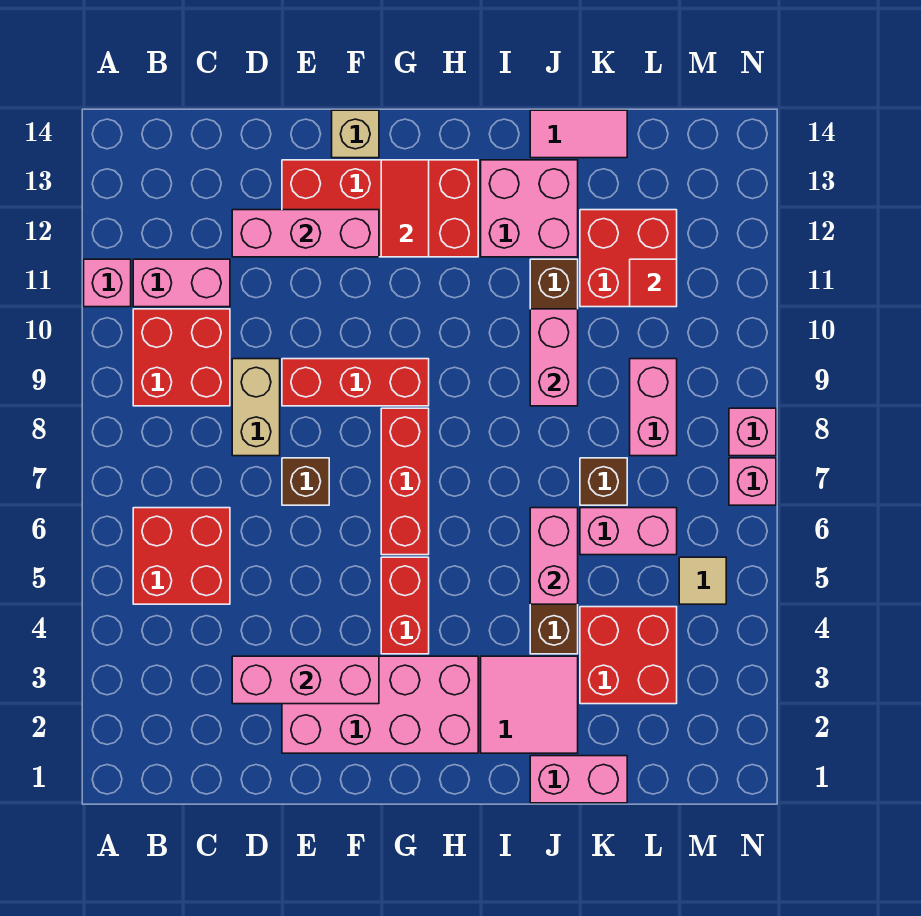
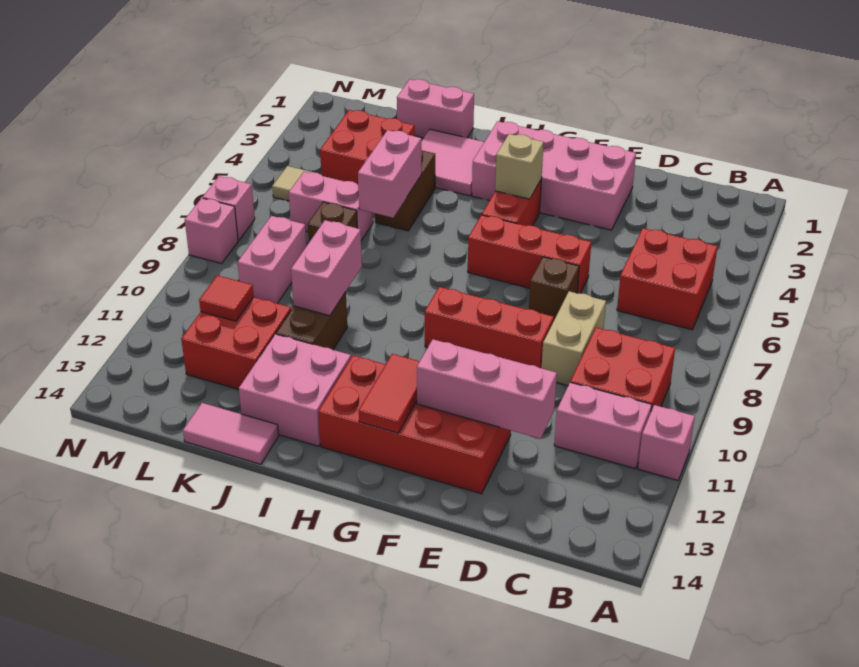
pink 1x3 brick [232,656,379,704] -> none
tan 1x1 brick [332,110,379,158] -> tan 1x1 brick moved to [495,134,544,199]
red 1x3 brick [381,408,429,555] -> red 1x3 brick turned to [468,215,591,294]

